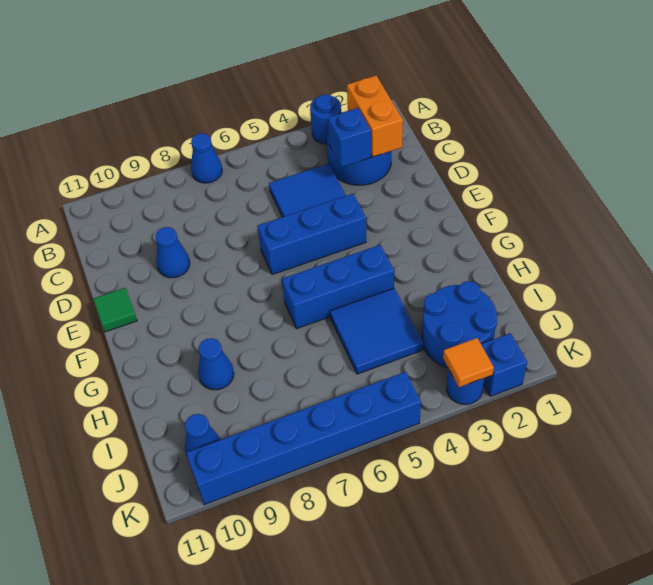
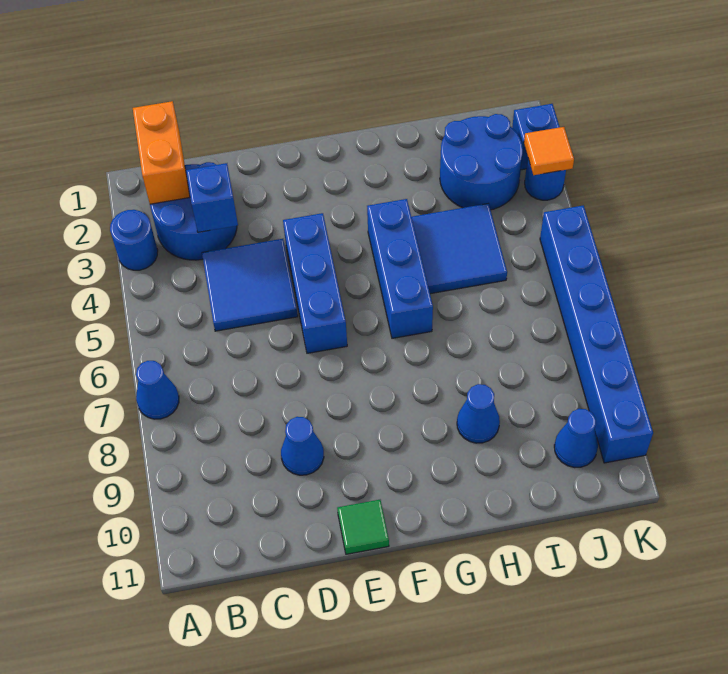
orange 1x2 brick [347,76,403,157] -> orange 1x2 brick turned to [133,101,190,204]

